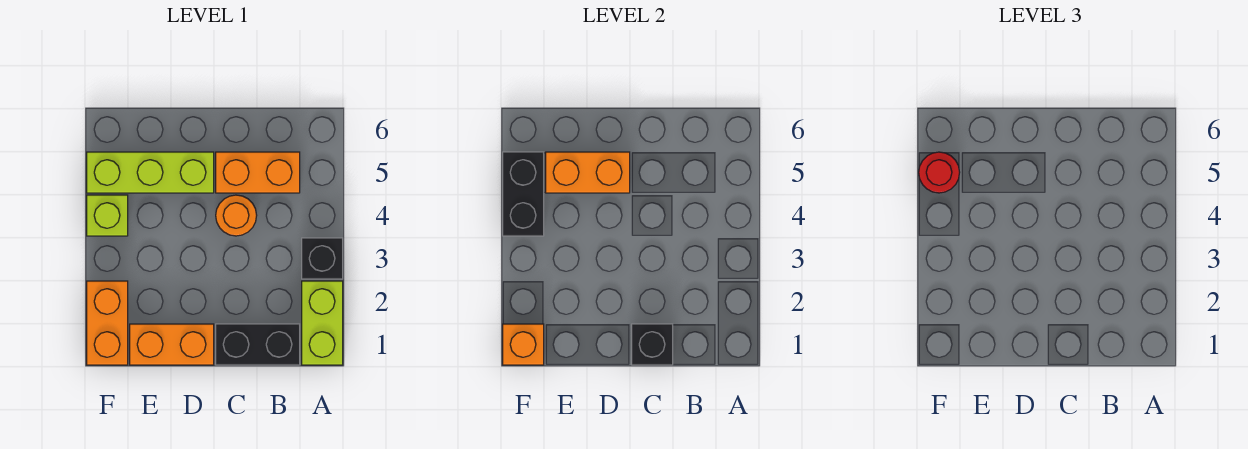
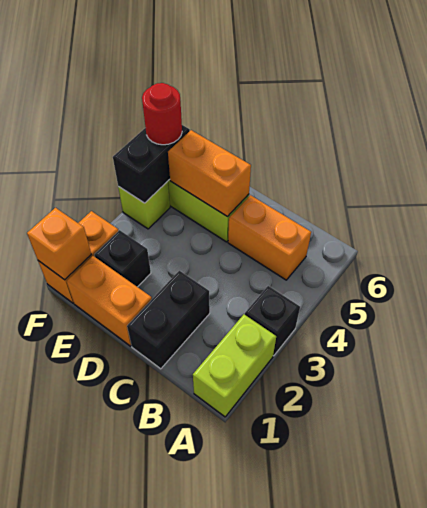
black 1x2 brick [216,324,300,365] -> black 1x2 brick turned to [127,271,210,369]
black 1x1 brick [632,324,673,365] -> black 1x1 brick moved to [94,230,151,287]
orange 1x1 round brick [216,195,257,236] -> none

